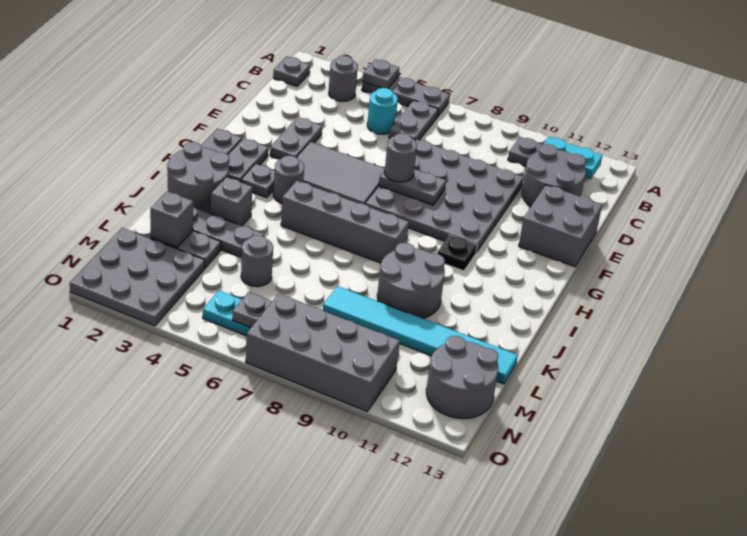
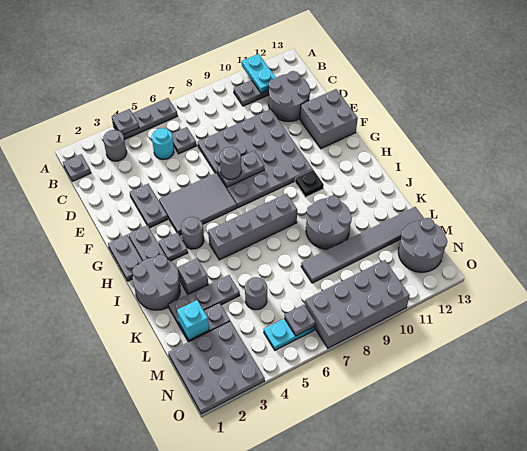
grey 1x2 plate [389,100,438,140] -> grey 1x1 plate [172,127,196,154]
cyan 1x2 plate [543,137,602,179] -> cyan 1x2 plate turned to [242,54,276,93]
grey 1x1 brick [150,191,193,247] -> cyan 1x1 brick [177,300,209,340]
cyan 1x6 tile [323,286,518,384] -> grey 1x6 tile [301,207,424,283]

